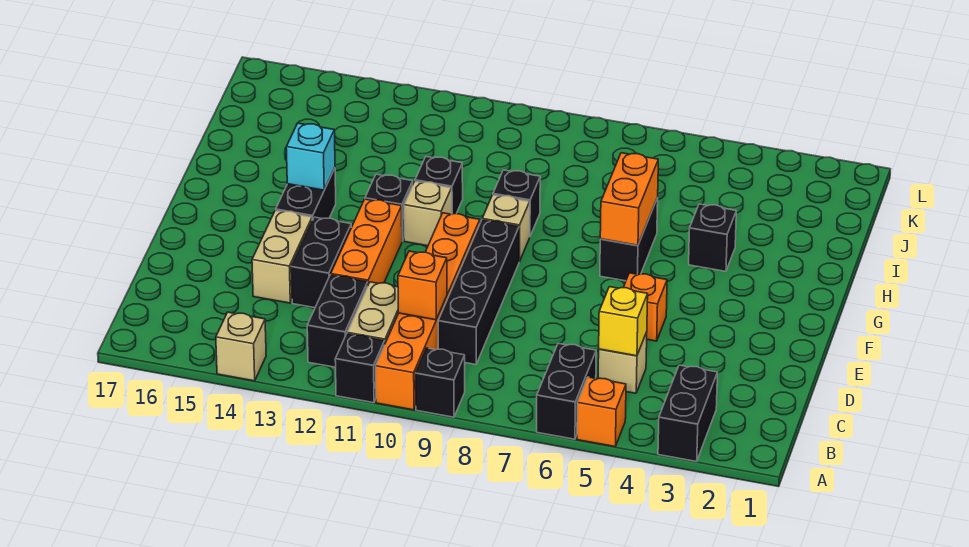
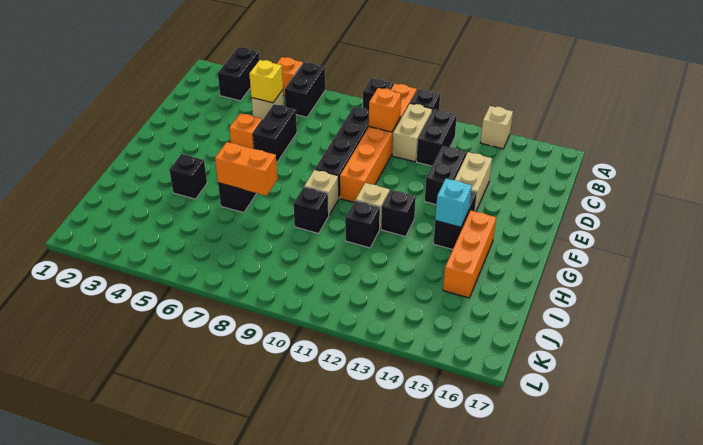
none -> black 1x2 brick [253,104,297,163]
orange 1x3 brick [331,199,402,284] -> orange 1x3 brick moved to [443,210,496,298]
orange 1x2 brick [600,153,658,245] -> orange 1x2 brick turned to [215,142,277,196]

